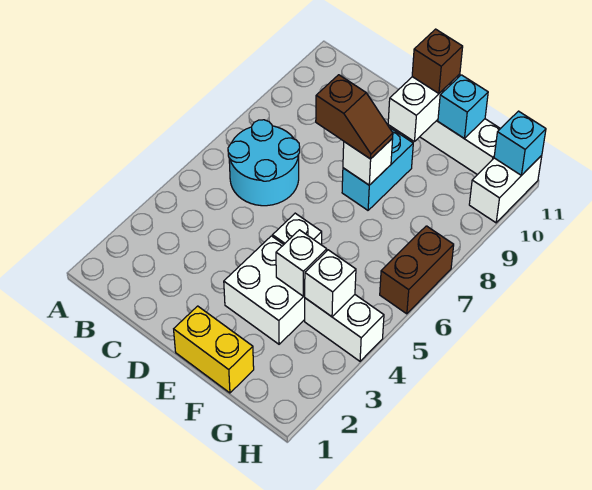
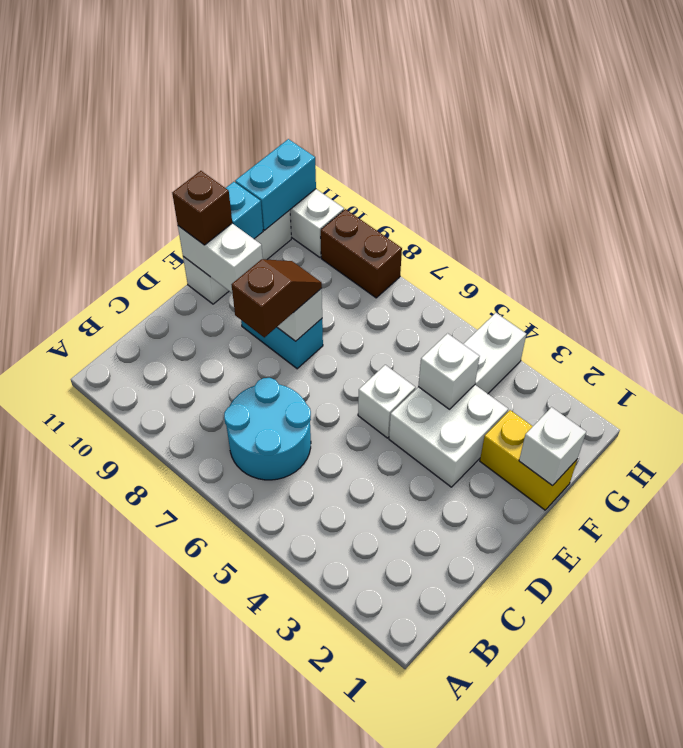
yellow 1x2 brick [174,306,254,393] -> yellow 1x2 brick turned to [480,410,577,510]
white 1x1 brick [304,250,356,317] -> white 1x1 brick moved to [519,407,586,486]
brown 1x2 brick [380,226,454,314] -> brown 1x2 brick moved to [321,209,402,298]
cyan 1x1 brick [494,111,546,176] -> cyan 1x2 brick [235,139,316,230]

